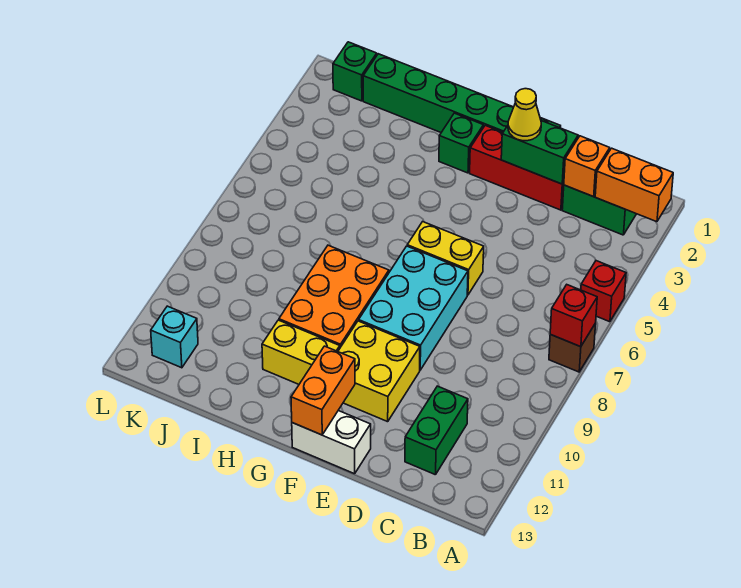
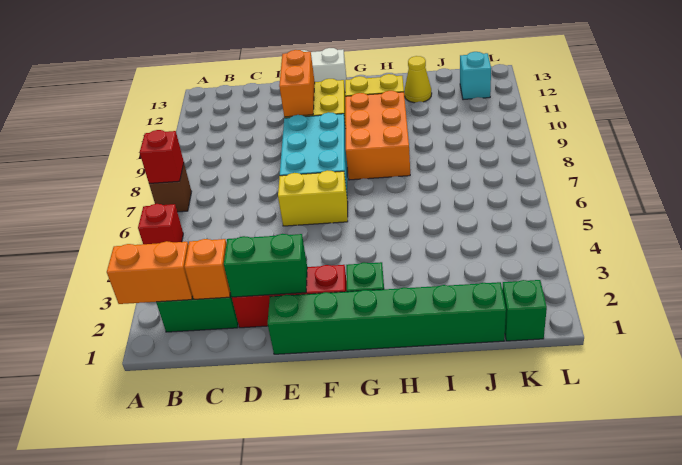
green 1x2 brick [405,386,468,475] -> none
yellow 1x1 cone [508,89,541,141] -> yellow 1x1 cone moved to [404,56,432,103]
orange 1x2 brick [291,346,355,435] -> orange 1x2 brick moved to [279,50,315,117]

